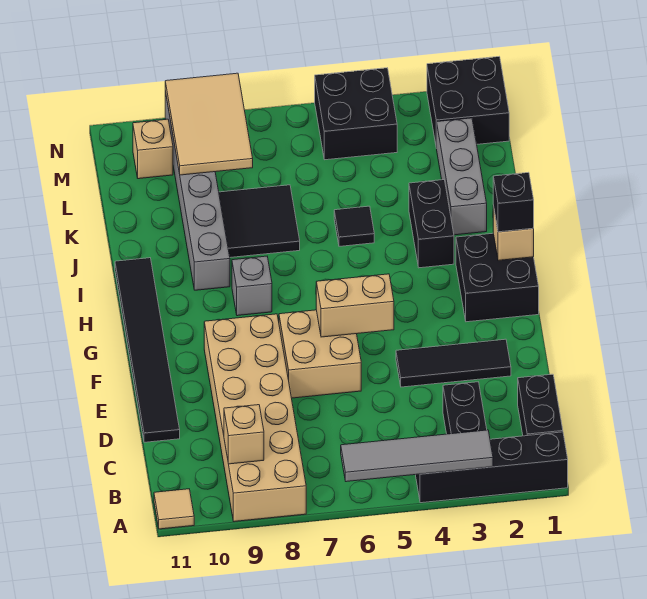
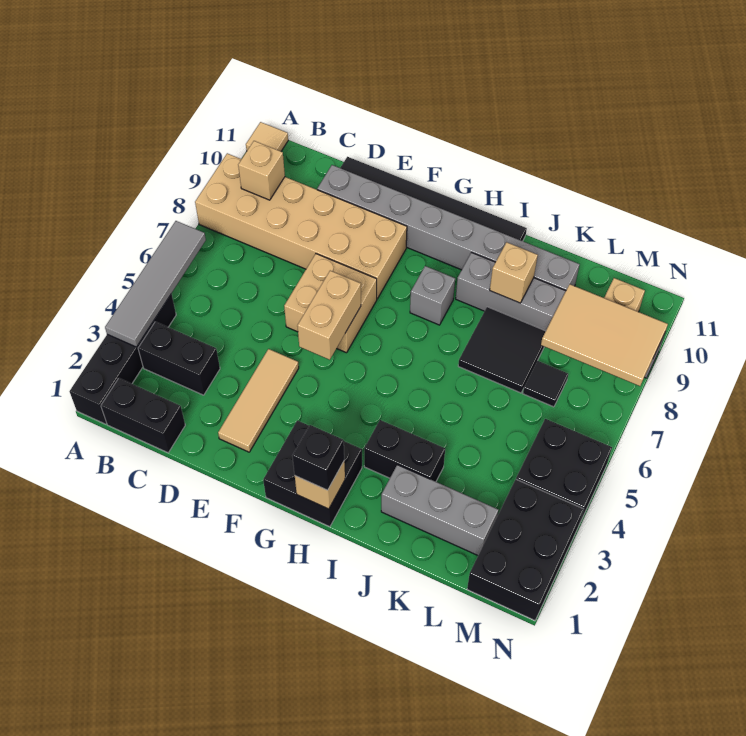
none -> grey 1x8 brick [317,165,580,291]
black 1x3 tile [396,339,511,387] -> tan 1x3 tile [218,349,299,452]
black 1x1 tile [334,206,374,246] -> black 1x1 tile moved to [523,361,568,407]
none -> tan 1x1 brick [490,242,538,303]
black 2x2 brick [427,57,509,148] -> black 2x3 brick [467,479,584,620]

